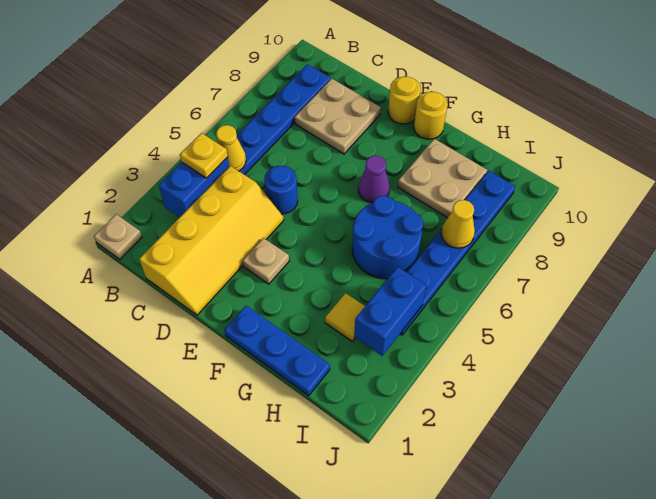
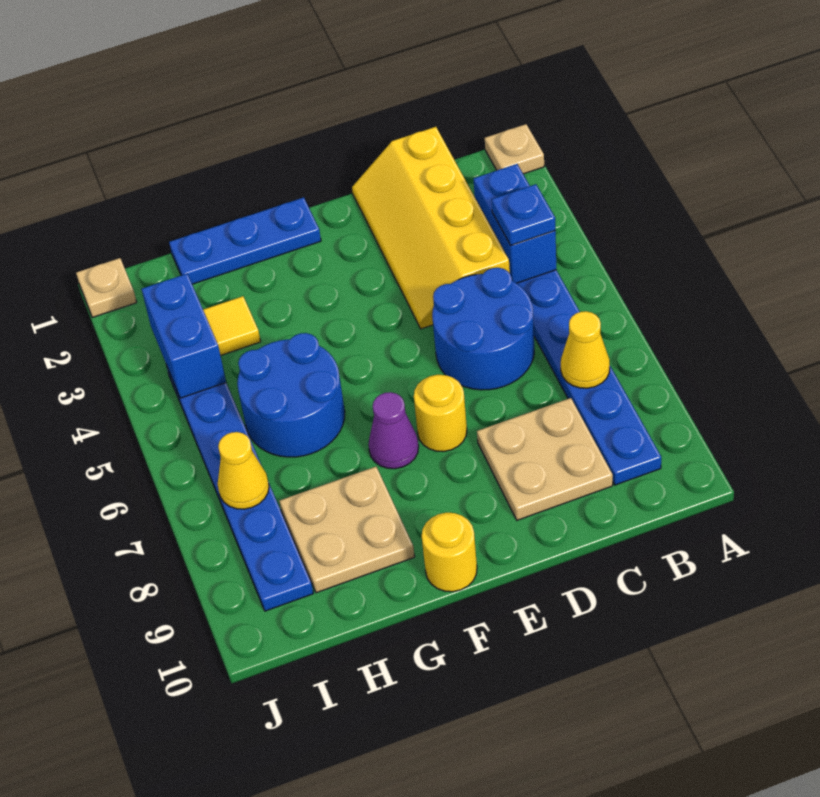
yellow 1x1 plate [180,133,228,178] -> blue 1x1 plate [492,184,555,245]
yellow 1x1 cone [216,125,246,171] -> yellow 1x1 cone moved to [561,311,610,388]
blue 1x1 round brick [264,166,298,214] -> blue 2x2 round brick [432,268,534,390]
tan 1x1 plate [243,238,289,284] -> tan 1x1 plate moved to [76,258,137,318]
yellow 1x1 round brick [388,77,421,124] -> yellow 1x1 round brick moved to [414,375,467,452]

